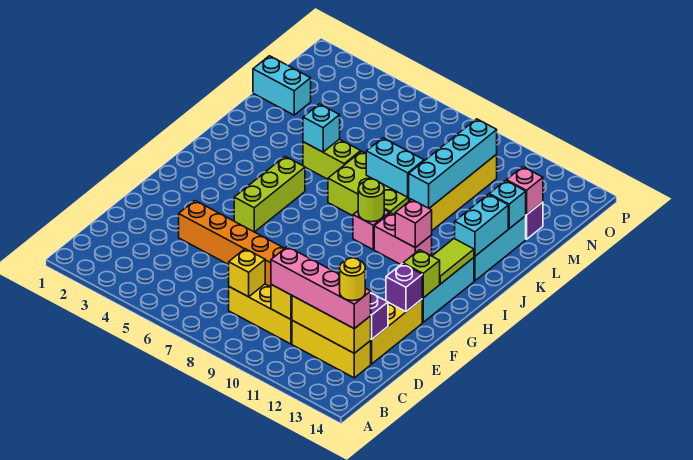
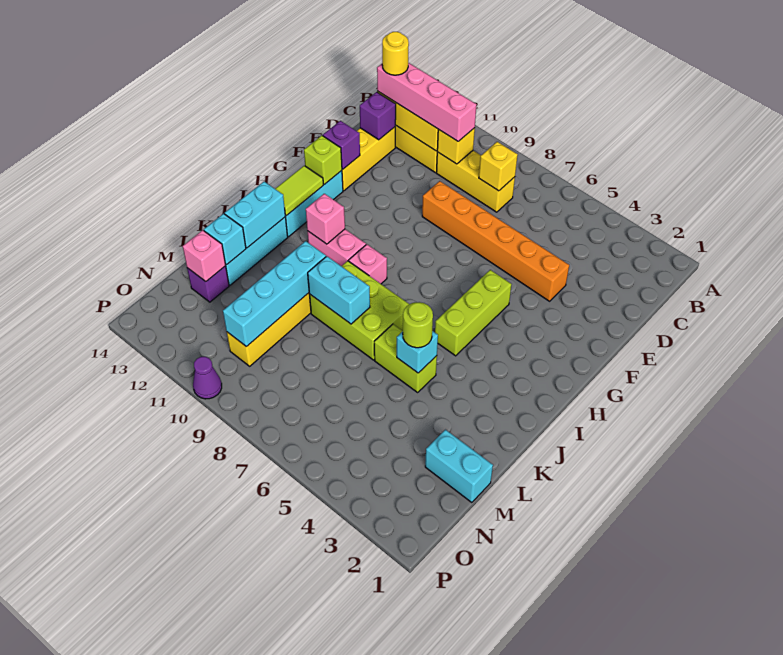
lime 1x1 round brick [358,179,384,222] -> lime 1x1 round brick moved to [403,302,433,348]
none -> purple 1x1 cone [193,357,222,399]

